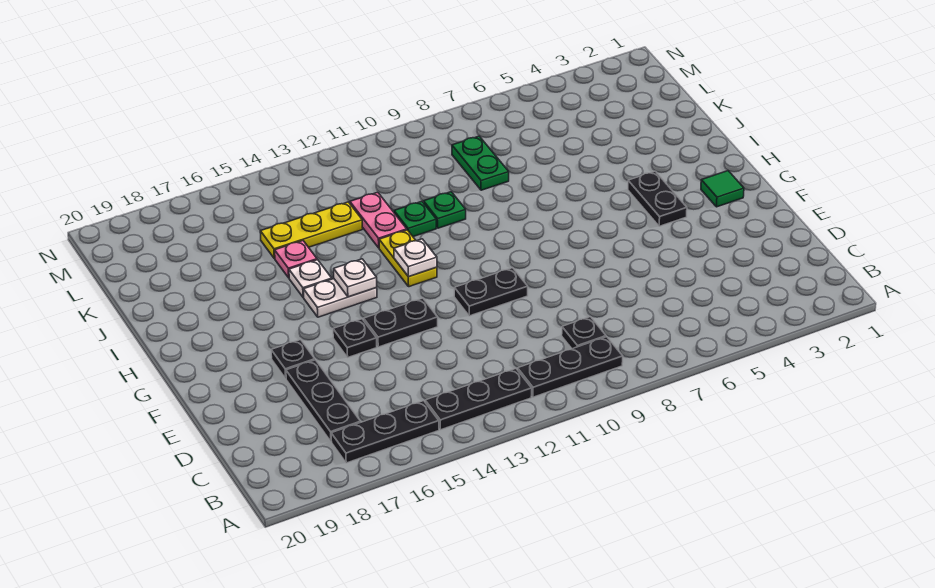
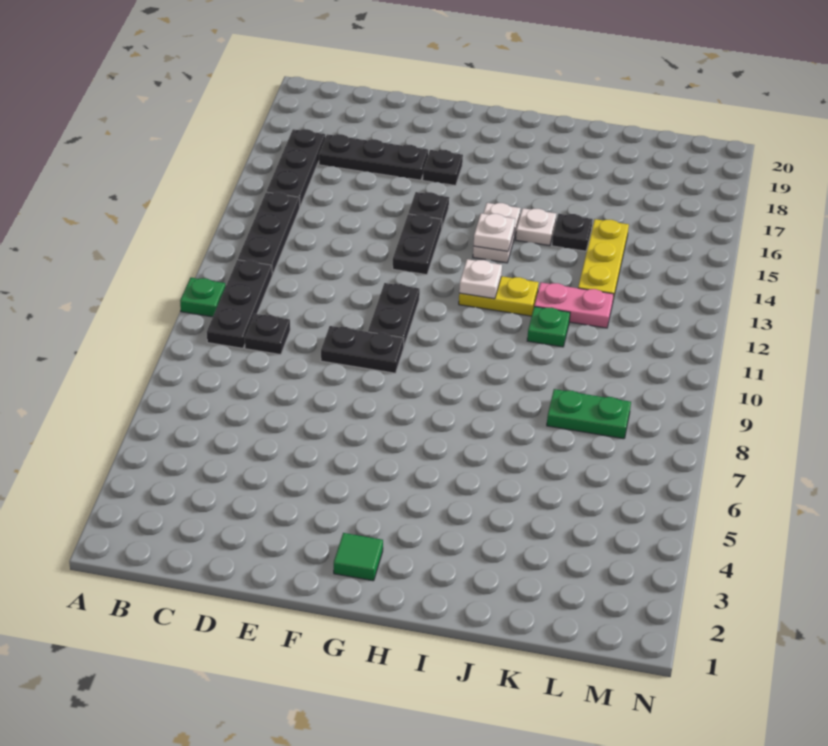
black 1x2 plate [628,171,687,226] -> black 1x2 plate moved to [321,326,404,373]
green 1x1 plate [424,192,466,228] -> green 1x1 plate moved to [180,278,226,317]
pink 1x1 plate [275,241,317,278] -> black 1x1 plate [552,214,593,251]

